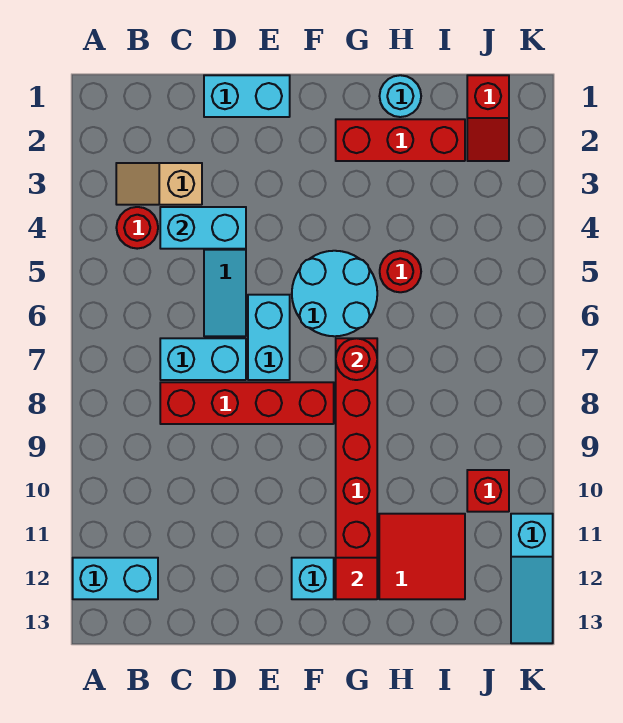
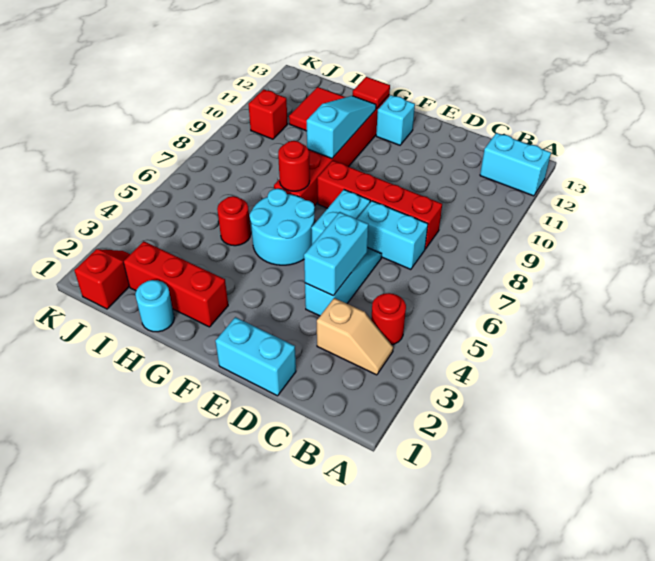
cyan 1x2 brick [160,207,246,249] -> cyan 1x2 brick turned to [304,212,368,296]
cyan 1x3 slope [511,514,553,643] -> cyan 1x3 slope moved to [307,96,376,159]

